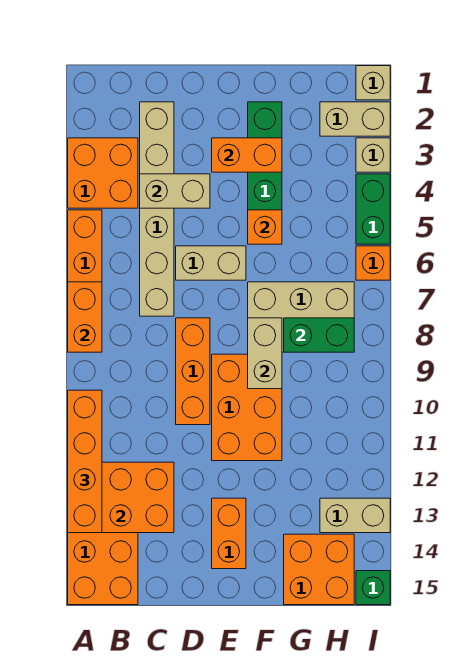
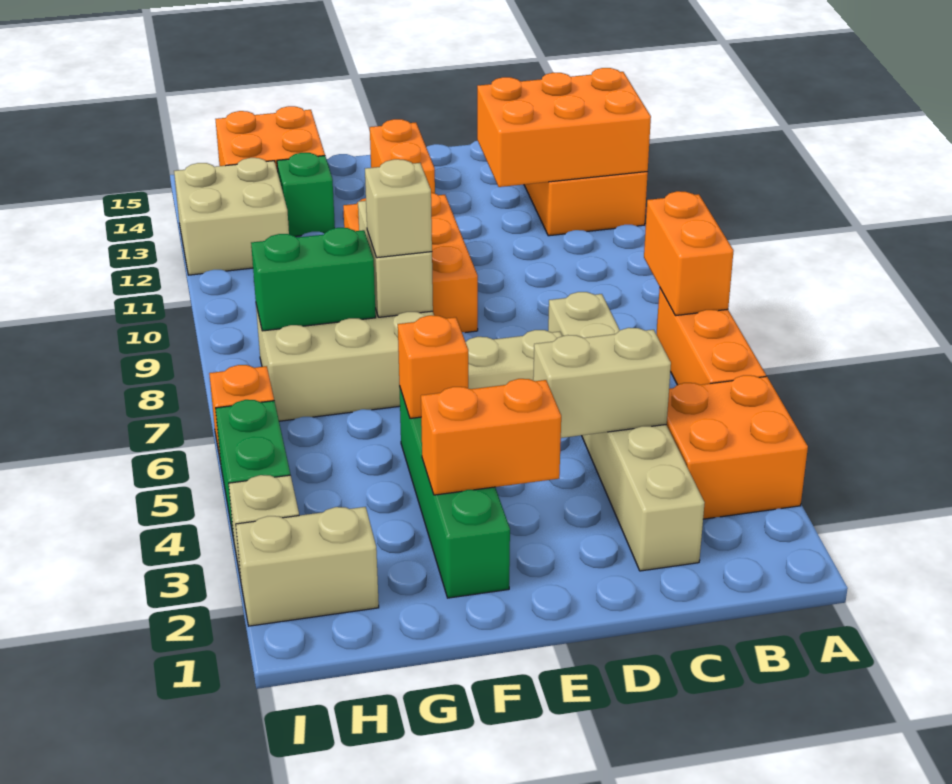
orange 1x4 brick [68,390,102,533] -> none
orange 1x3 brick [176,318,210,425] -> none
tan 1x2 brick [320,498,390,533] -> tan 2x2 brick [174,158,289,275]
tan 1x1 brick [356,66,390,100] -> tan 1x1 brick moved to [365,159,432,258]
green 1x1 brick [356,571,390,605] -> green 1x1 brick moved to [277,153,335,236]

